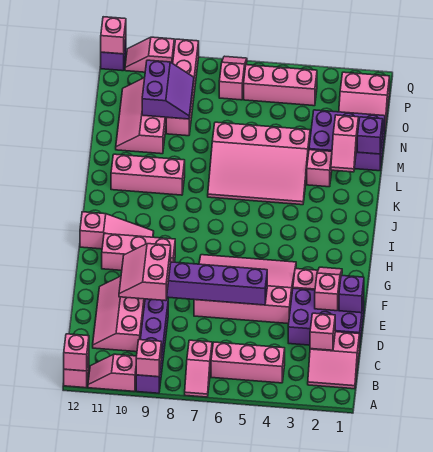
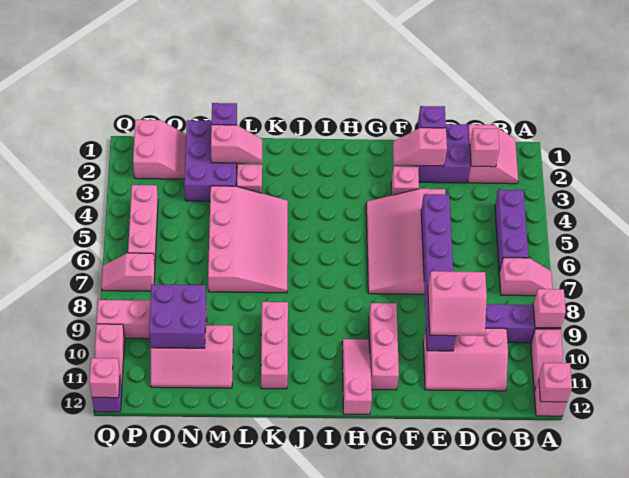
pink 1x3 brick [211,342,285,383] -> purple 1x3 brick [495,190,528,272]
purple 2x3 brick [288,288,364,345] -> purple 2x2 brick [416,124,470,183]
purple 2x2 slope [142,60,194,119] -> purple 2x2 brick [149,285,206,348]

